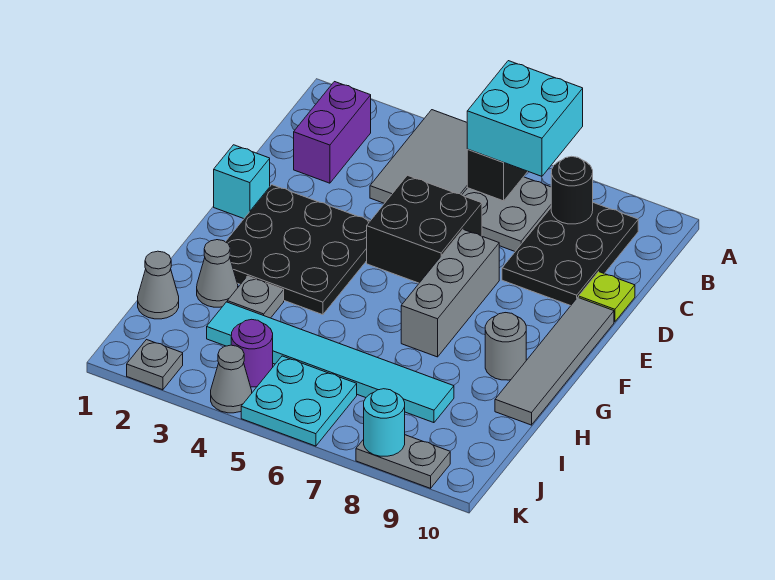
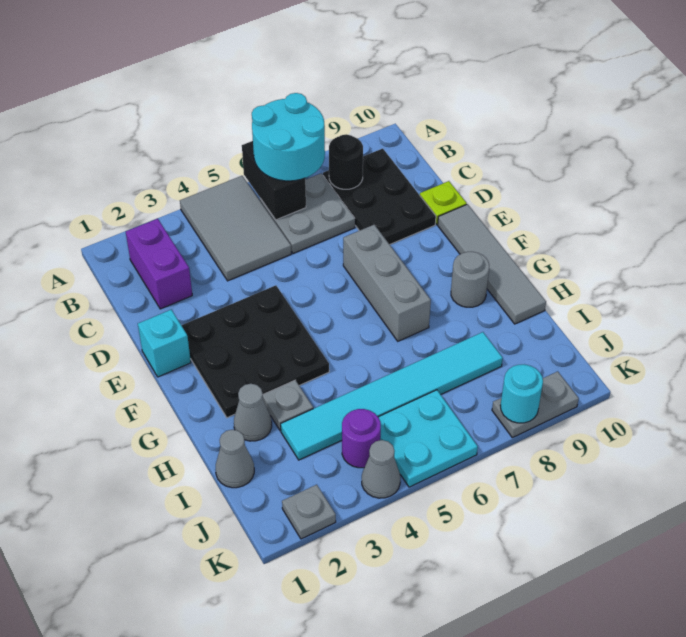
cyan 2x2 brick [467,61,583,176] -> cyan 2x2 round brick [252,93,325,181]
black 2x2 brick [367,175,482,283] -> none

